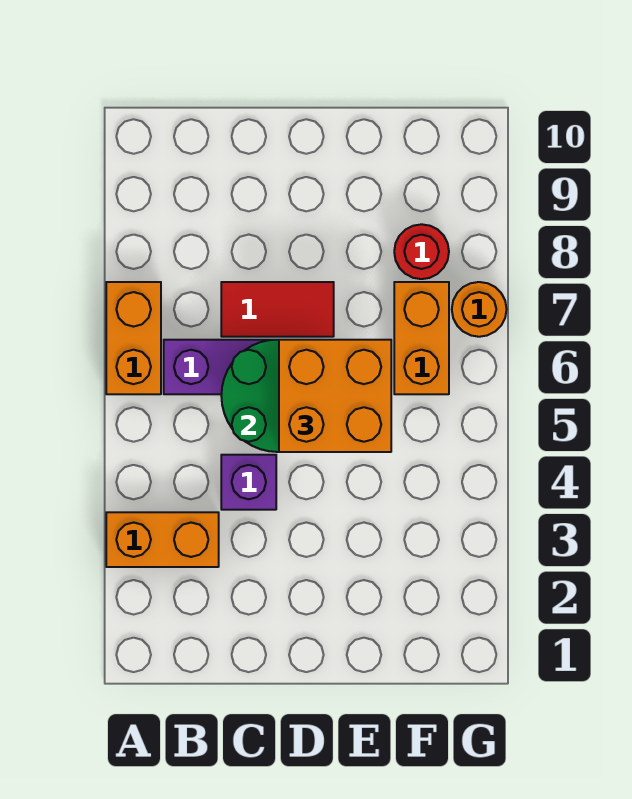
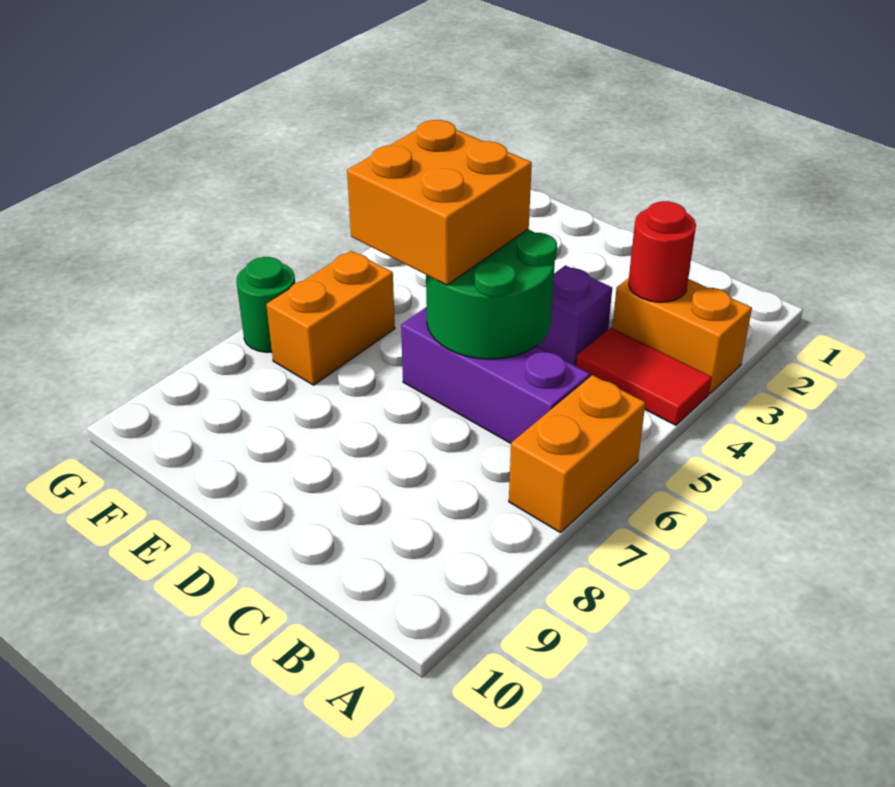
red 1x2 tile [221,282,334,337] -> red 1x2 tile moved to [576,328,712,425]
red 1x1 round brick [394,224,449,279] -> red 1x1 round brick moved to [628,201,696,302]
orange 1x1 round brick [452,282,507,337] -> green 1x1 round brick [237,257,295,352]

